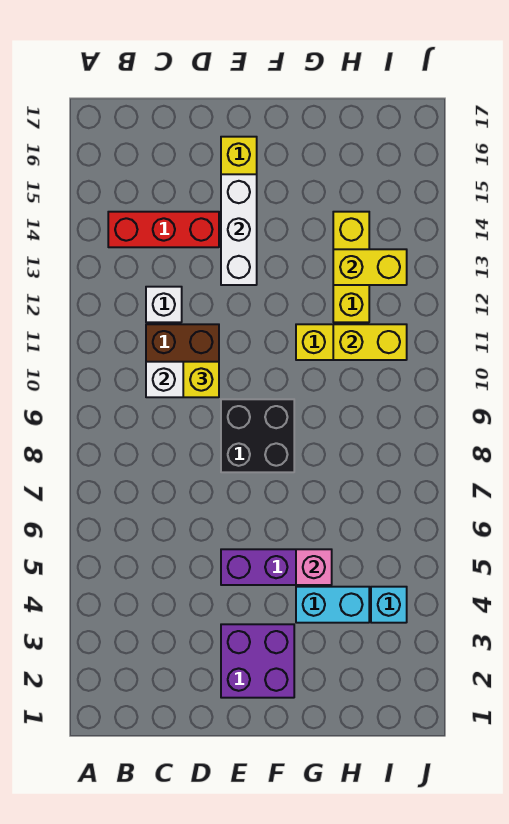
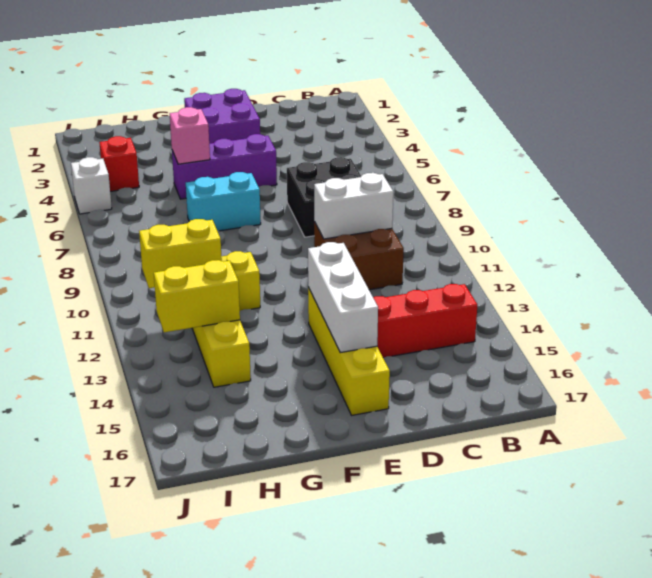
white 1x1 brick [146,287,182,322] -> white 1x1 brick moved to [71,157,112,214]
yellow 1x1 brick [183,362,219,397] -> none
black 2x2 brick [221,399,294,472] -> black 2x2 brick moved to [287,157,361,237]
cyan 1x2 brick [296,587,369,623] -> cyan 1x2 brick moved to [186,172,261,231]
cyan 1x1 brick [371,587,407,623] -> red 1x1 brick [99,136,139,192]

